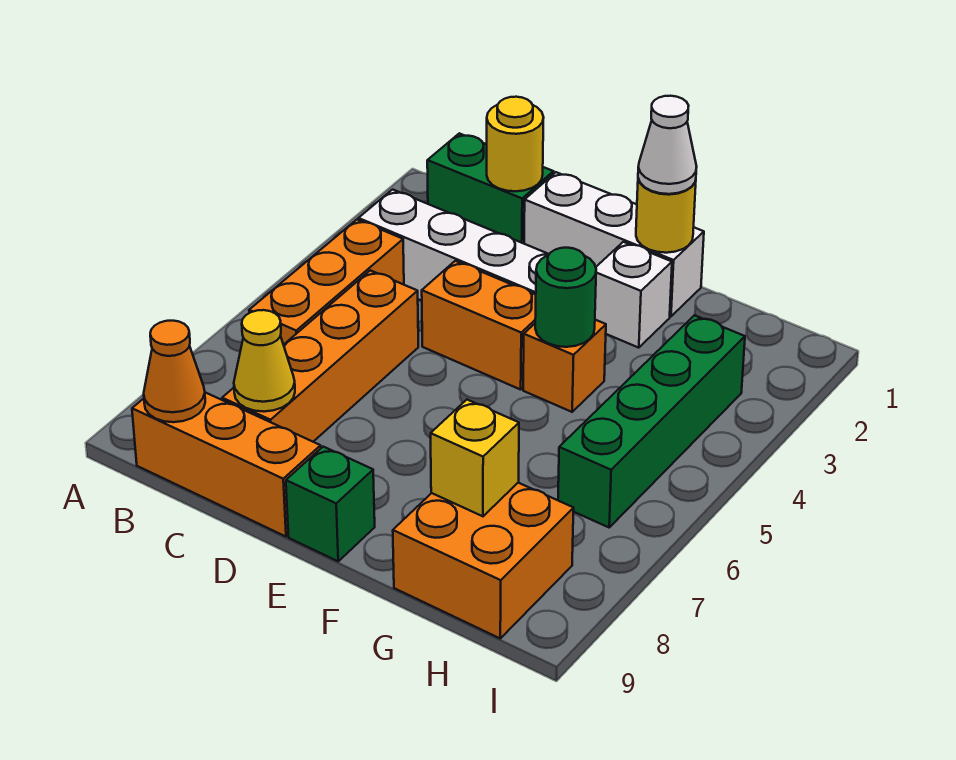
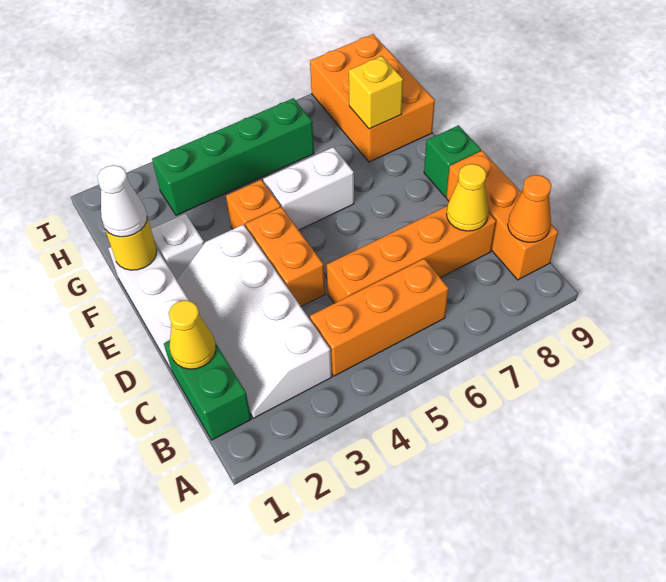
yellow 1x1 round brick [487,97,544,191] -> yellow 1x1 cone [169,300,216,369]
green 1x1 round brick [535,248,596,347] -> none
none -> white 1x2 brick [263,147,354,230]
orange 2x2 brick [393,483,574,638] -> orange 2x3 brick [310,34,435,162]

